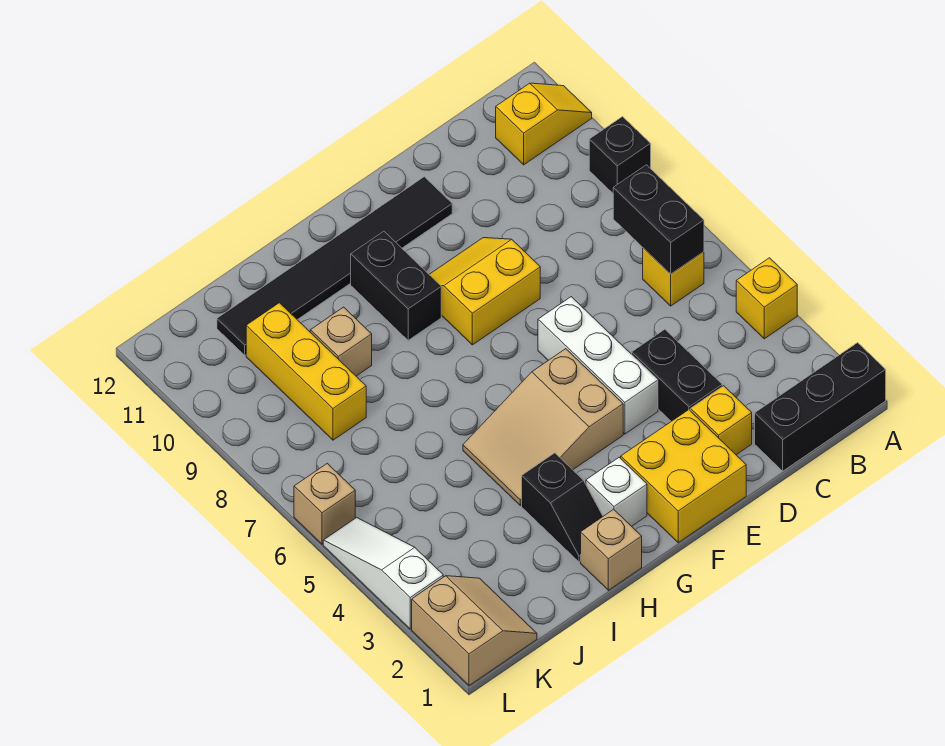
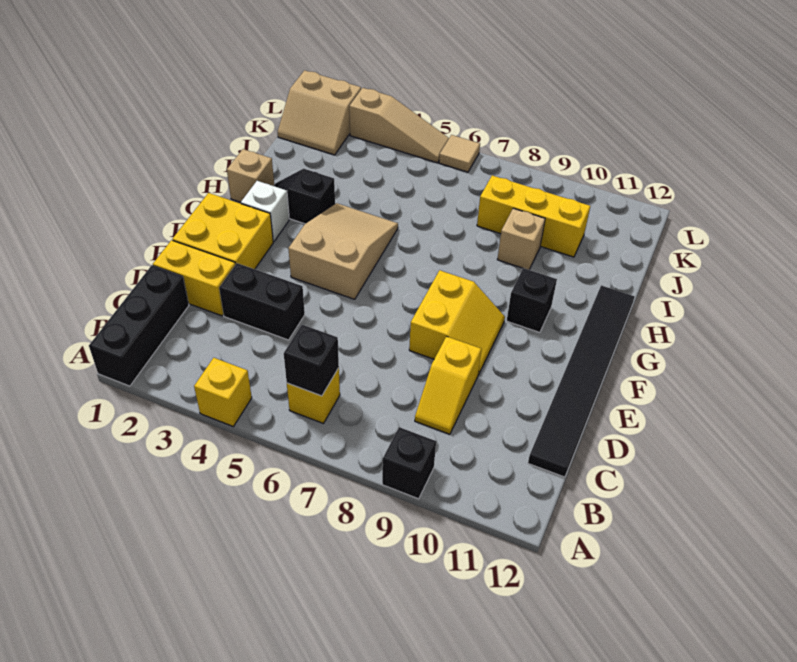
yellow 1x2 slope [496,83,592,165] -> yellow 1x2 slope moved to [415,336,481,434]
black 1x2 brick [613,165,704,274] -> black 1x1 brick [284,325,339,396]
yellow 1x1 brick [691,386,752,455] -> yellow 1x2 brick [153,240,235,316]
white 1x3 brick [538,297,658,434] -> none
black 1x6 tile [217,177,452,355] -> black 1x6 tile moved to [528,285,635,477]
black 1x2 brick [351,231,441,340] -> black 1x1 brick [507,268,557,333]
white 1x3 slope [323,517,443,629] -> tan 1x3 slope [349,88,449,163]
tan 1x1 brick [294,463,355,544] -> tan 1x1 tile [439,135,480,172]

